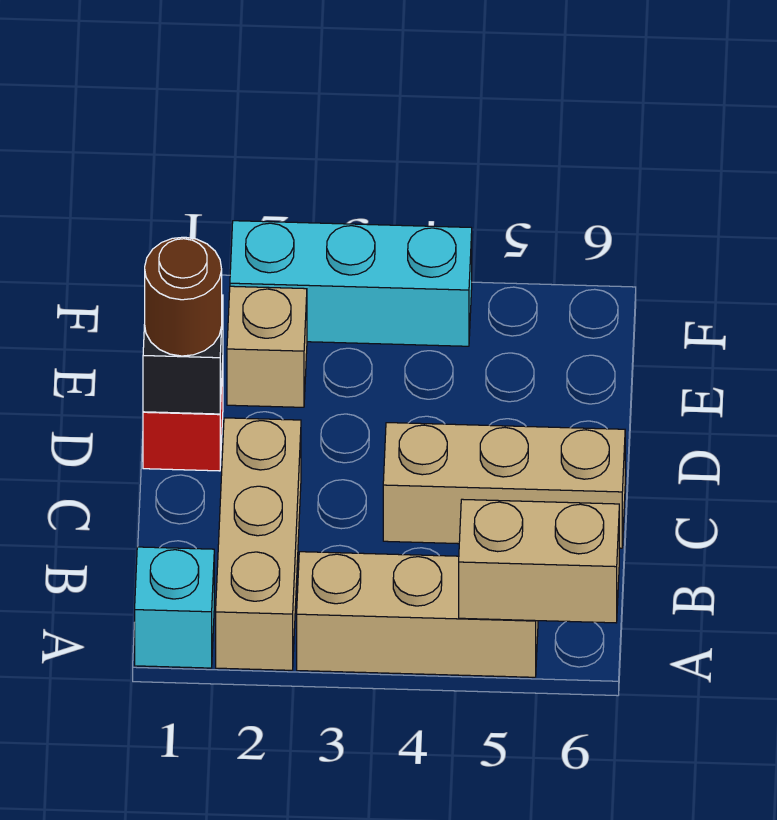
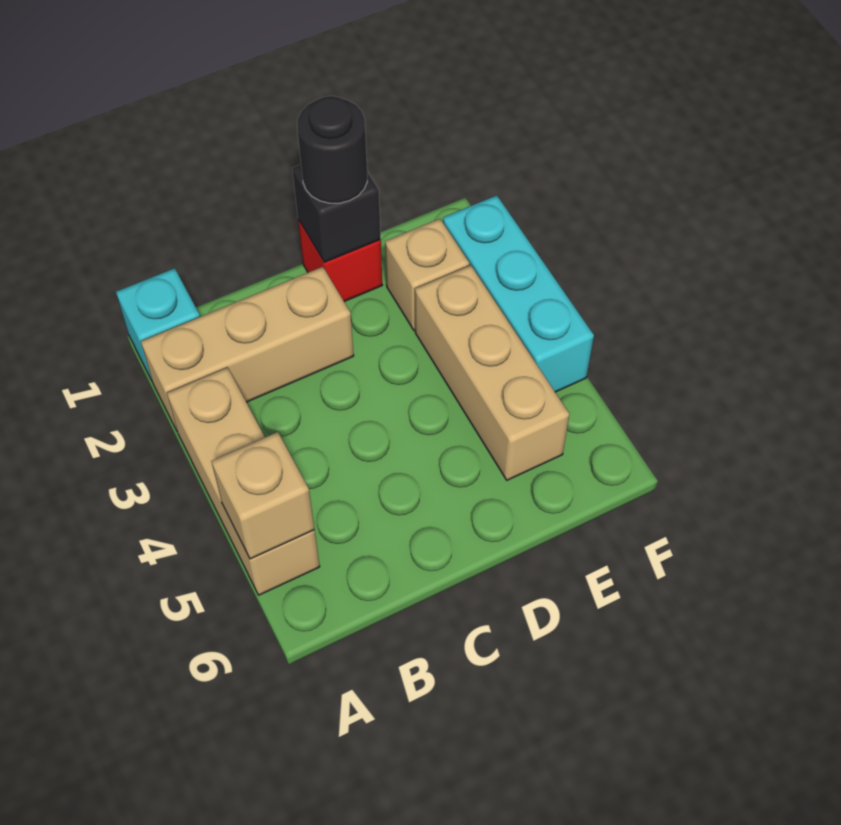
tan 1x2 brick [459,499,619,623] -> tan 1x1 brick [211,432,314,559]
tan 1x3 brick [383,423,625,548] -> tan 1x3 brick moved to [415,265,569,480]
brown 1x1 round brick [145,237,222,356] -> black 1x1 round brick [297,96,367,203]

